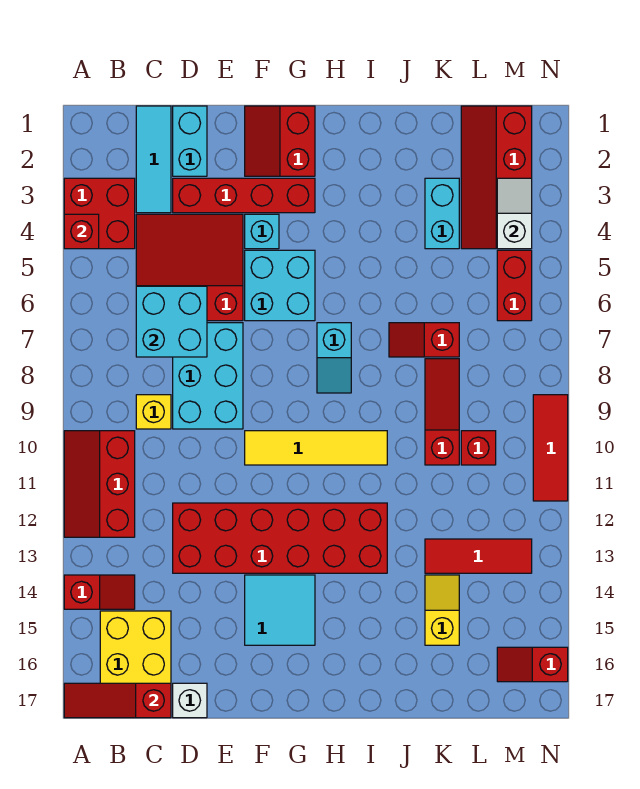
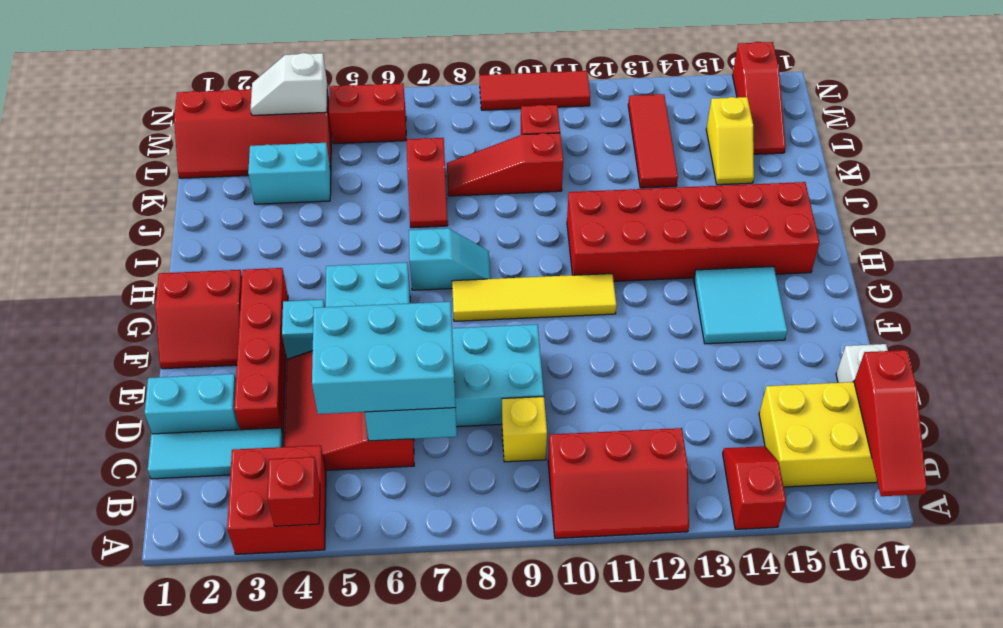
none -> cyan 2x3 brick [312,302,456,414]
red 2x6 brick [173,503,387,573] -> red 2x6 brick turned to [567,182,819,281]
yellow 1x4 tile [245,431,387,465] -> yellow 1x4 tile turned to [452,274,617,321]
yellow 1x2 slope [425,575,459,645] -> yellow 1x2 slope turned to [706,97,754,185]
red 1x2 slope [497,647,568,682] -> red 1x3 slope [732,42,786,154]

